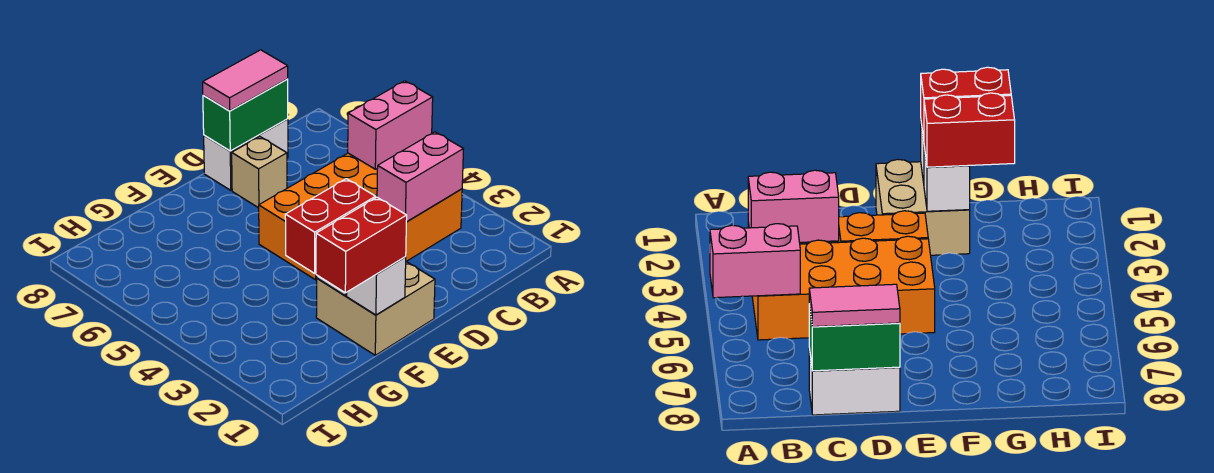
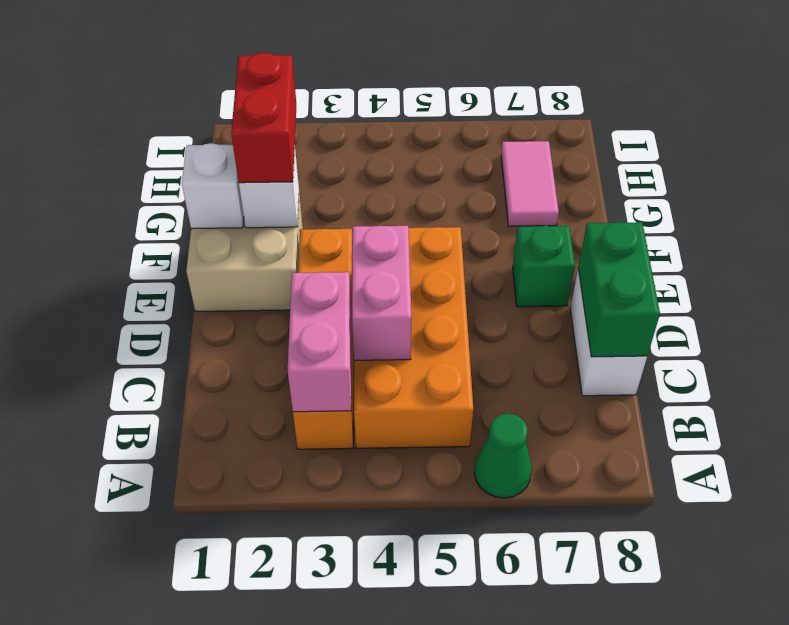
pink 1x2 brick [348,81,433,169] -> pink 1x2 brick moved to [352,226,411,360]
none -> green 1x1 cone [474,414,532,498]
pink 1x2 tile [203,50,288,111] -> pink 1x2 tile moved to [501,141,559,226]
tan 1x1 brick [232,137,287,208] -> none
none -> green 1x1 brick [513,226,575,307]
red 1x2 brick [316,197,407,293] -> none

